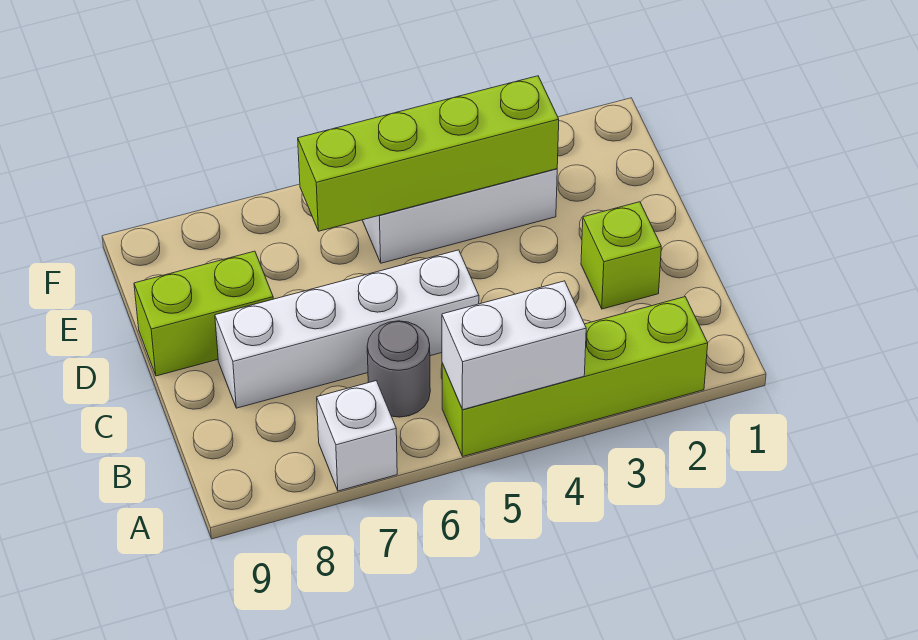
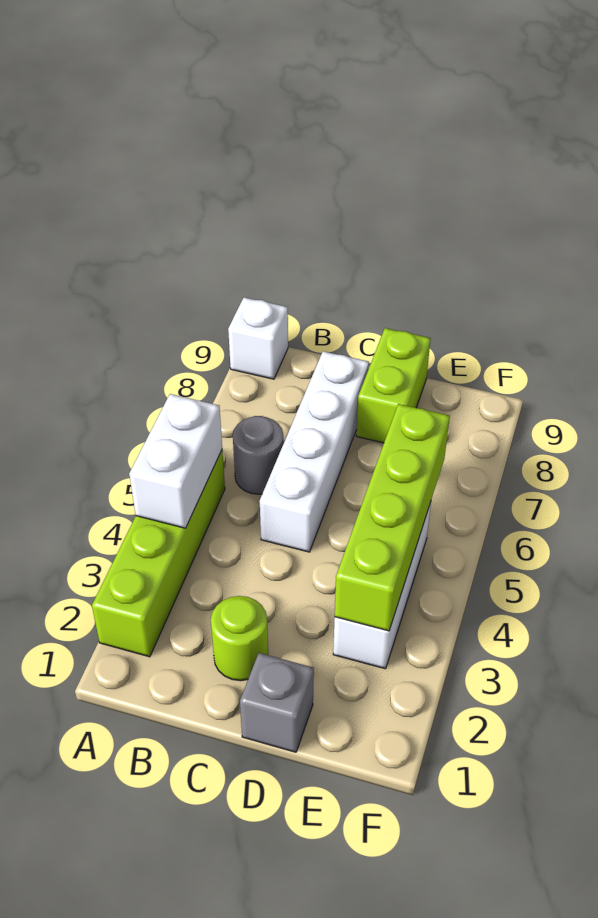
white 1x1 brick [317,381,397,491] -> white 1x1 brick moved to [228,298,288,379]
lime 1x1 brick [581,202,661,309] -> lime 1x1 round brick [211,596,268,681]
none -> grey 1x1 brick [240,653,314,752]

